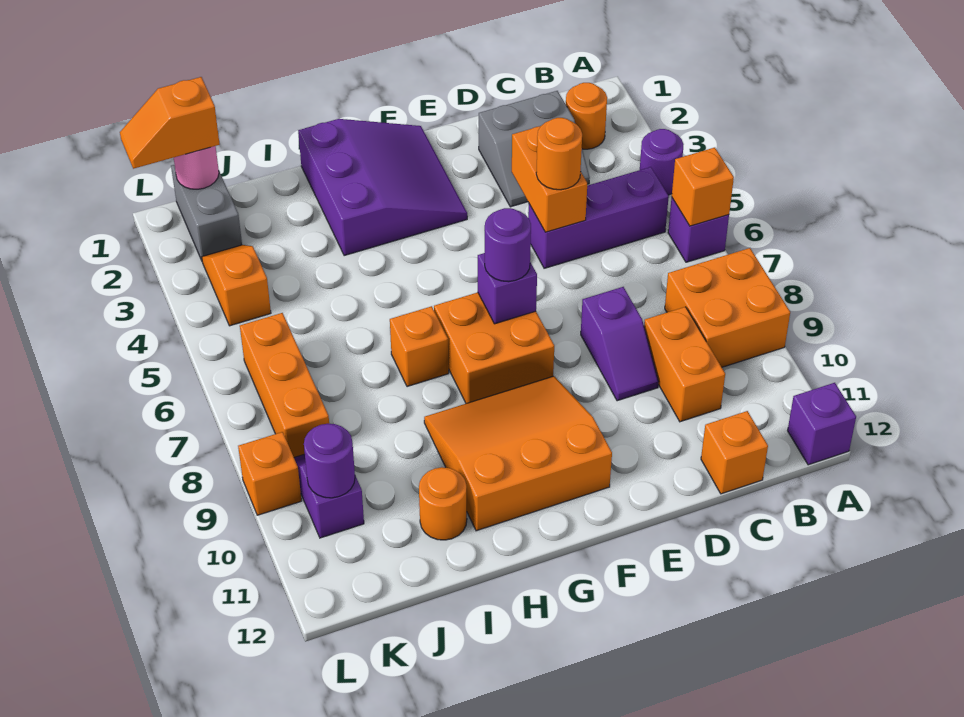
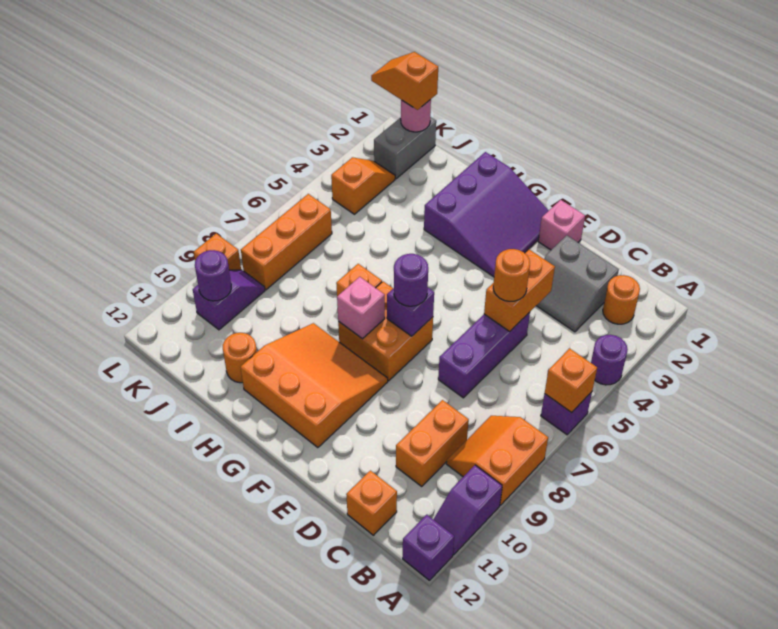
orange 2x2 brick [665,248,790,367] -> orange 2x2 slope [446,416,548,505]
purple 1x3 brick [528,167,669,268] -> purple 1x3 brick turned to [438,312,530,398]
purple 1x2 slope [581,287,659,401] -> purple 1x2 slope moved to [433,465,502,555]
none -> pink 1x1 brick [538,200,585,250]
none -> pink 1x1 brick [337,277,385,339]

